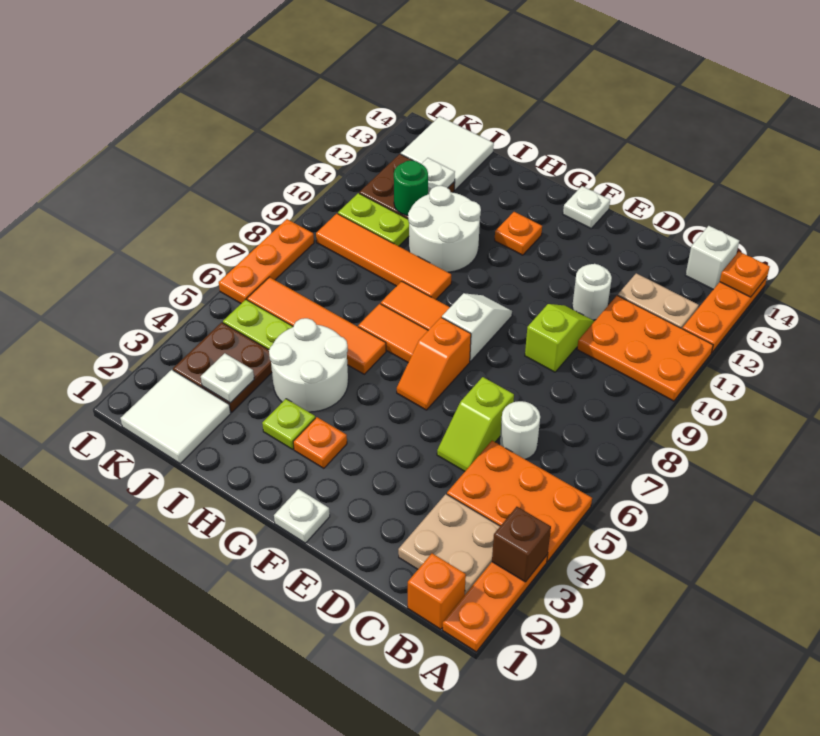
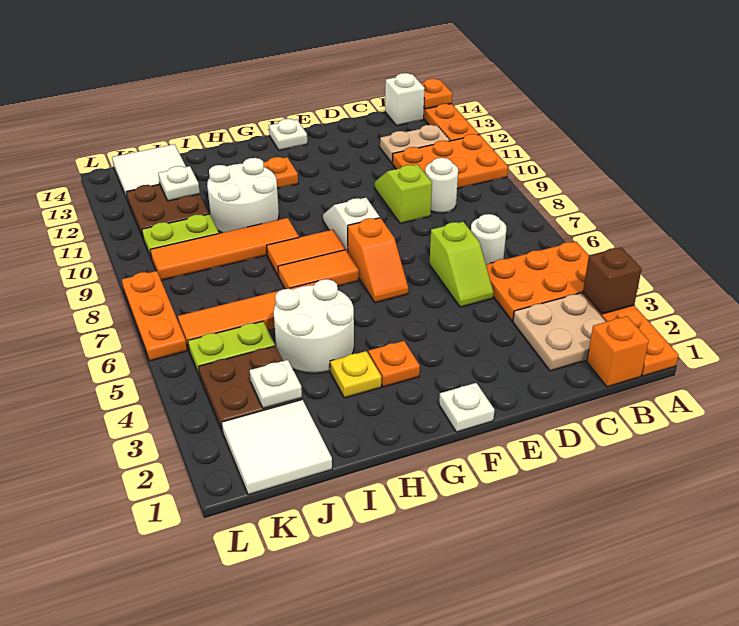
white 1x1 round brick [572,264,612,320] -> white 1x1 round brick moved to [425,158,458,213]
lime 1x1 plate [262,399,315,449] -> yellow 1x1 plate [330,351,381,398]
green 1x1 round brick [394,160,428,215] -> none

